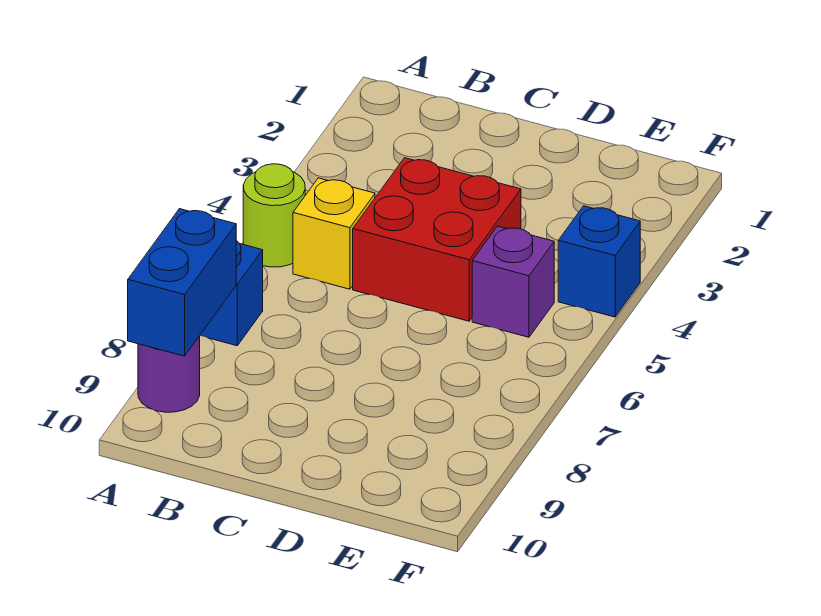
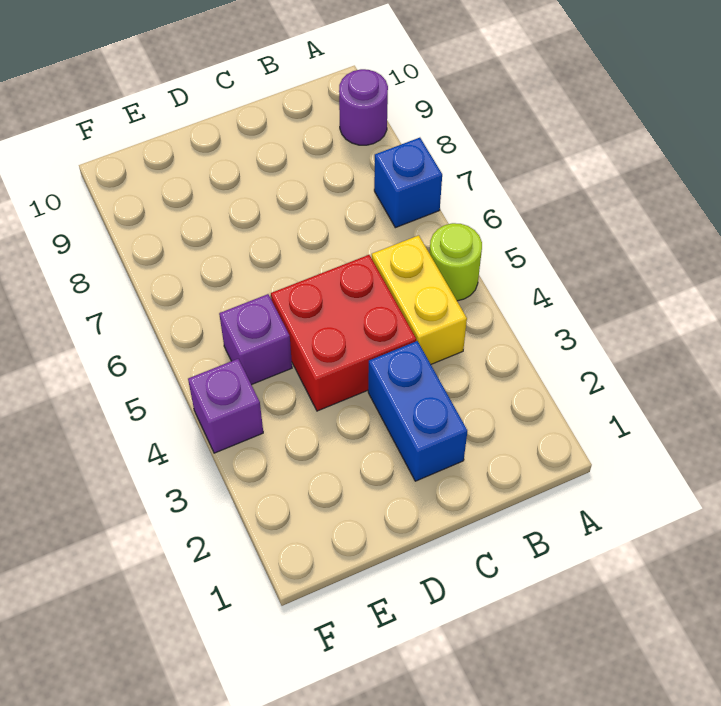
blue 1x2 brick [128,209,236,356] -> blue 1x2 brick moved to [368,341,467,481]
yellow 1x1 brick [293,178,375,289] -> yellow 1x2 brick [372,235,467,364]
blue 1x1 brick [558,206,640,317] -> purple 1x1 brick [188,359,263,453]

